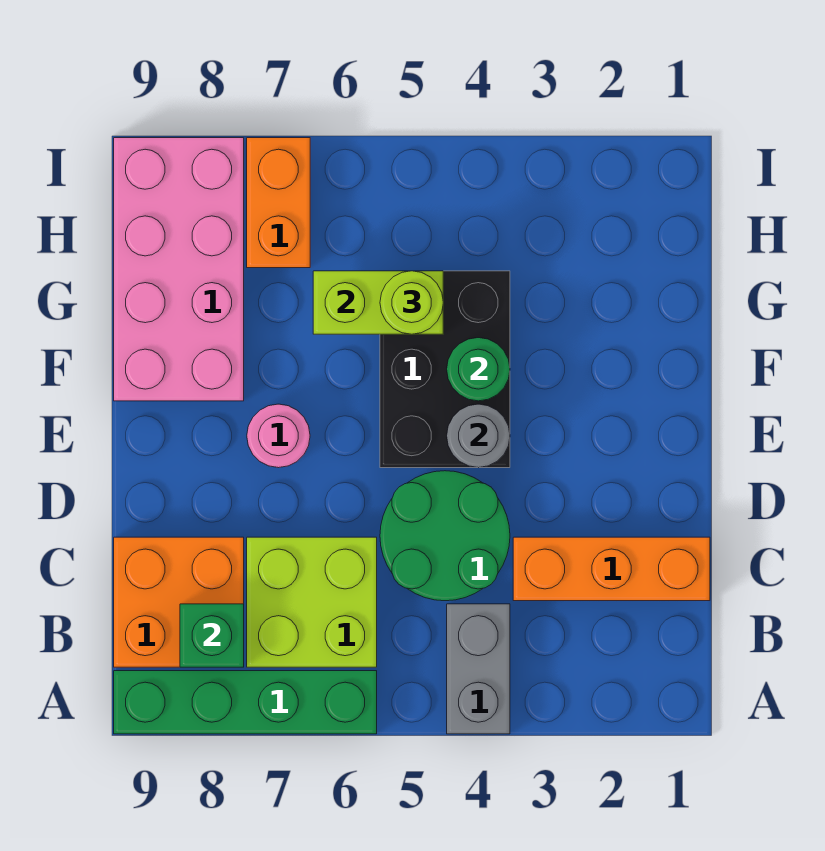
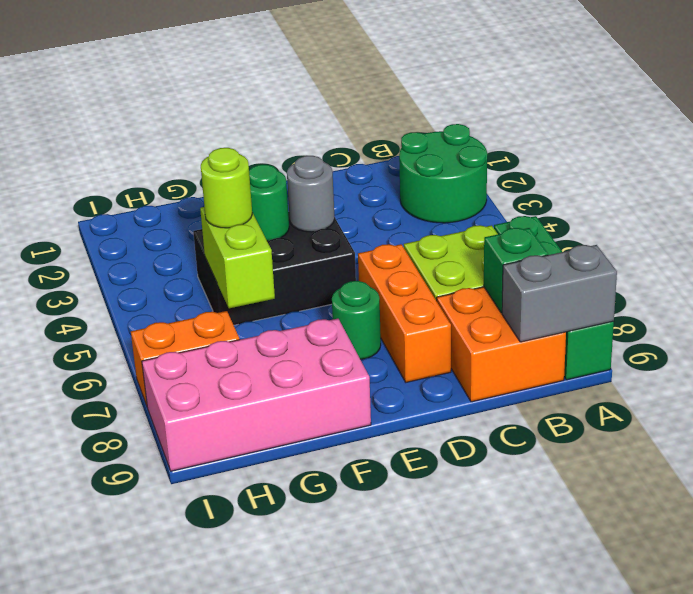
grey 1x2 brick [447,604,510,734] -> grey 1x2 brick moved to [502,245,617,342]
orange 1x3 brick [513,537,710,601] -> orange 1x3 brick moved to [358,244,451,382]
green 2x2 round brick [380,471,510,601] -> green 2x2 round brick moved to [399,124,487,223]
pink 1x1 round brick [247,404,310,468] -> green 1x1 round brick [332,281,381,359]

